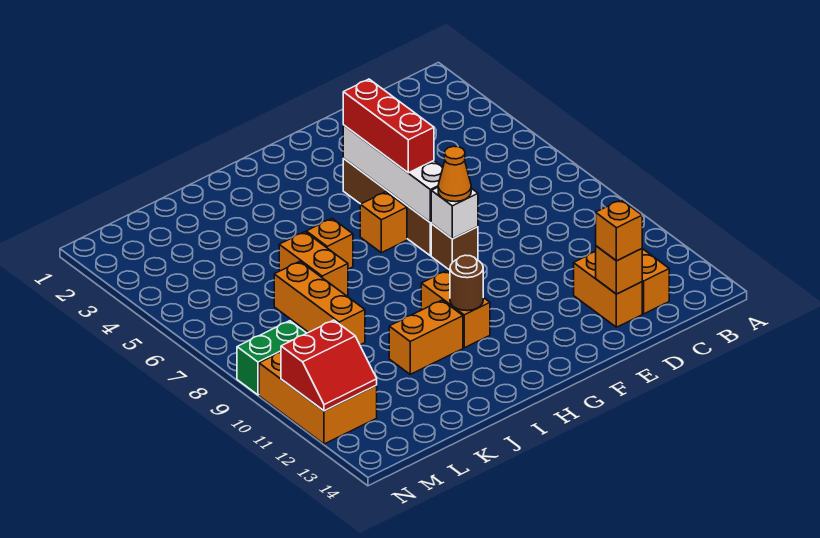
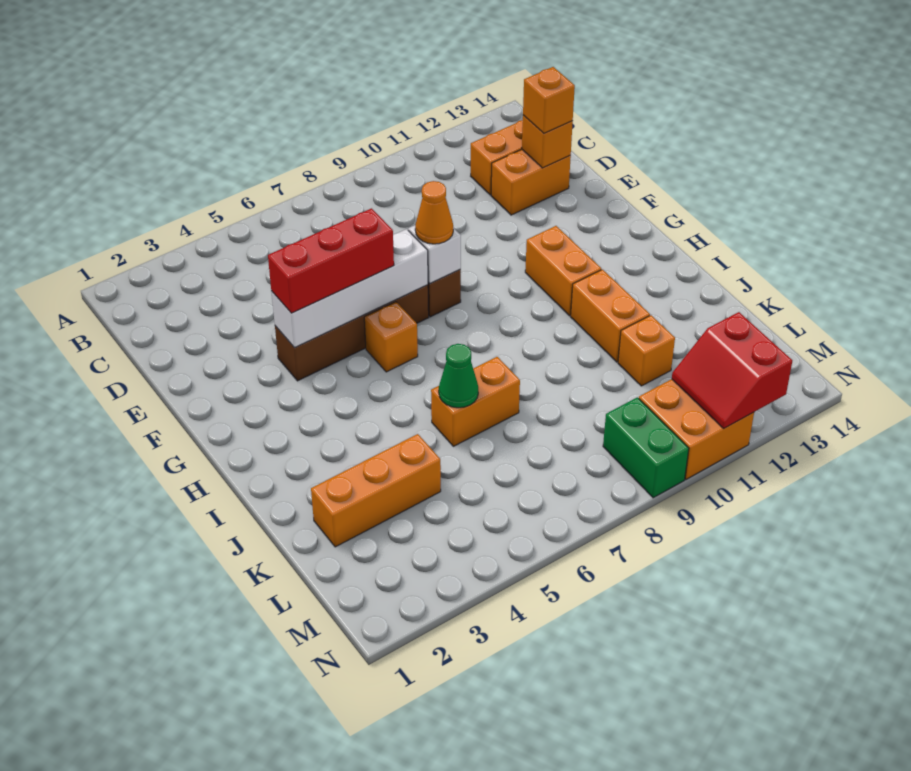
orange 1x2 brick [421,271,490,348] -> orange 1x2 brick turned to [525,226,601,316]
brown 1x1 round brick [450,255,483,311] -> none
orange 1x1 brick [306,219,353,269] -> orange 1x1 brick moved to [618,315,675,386]
none -> green 1x1 cone [439,344,478,408]
orange 1x3 brick [274,261,365,345] -> orange 1x3 brick moved to [311,434,441,547]
orange 2x3 brick [259,352,377,444] -> orange 2x2 brick [639,379,754,479]
red 2x2 slope [281,320,377,411] -> red 2x2 slope turned to [672,312,792,428]

